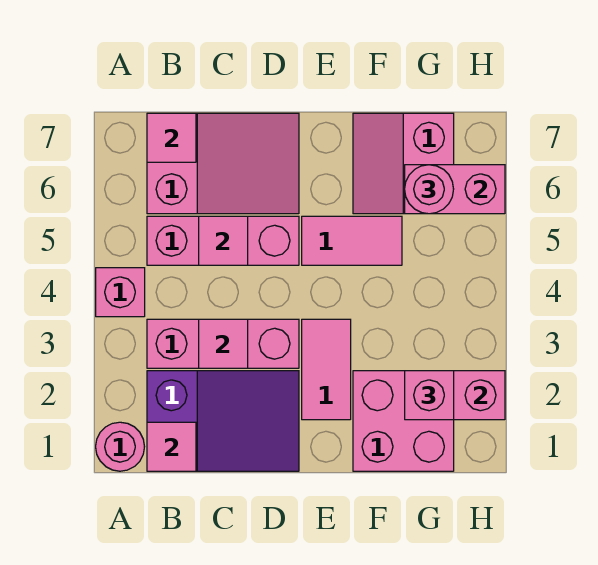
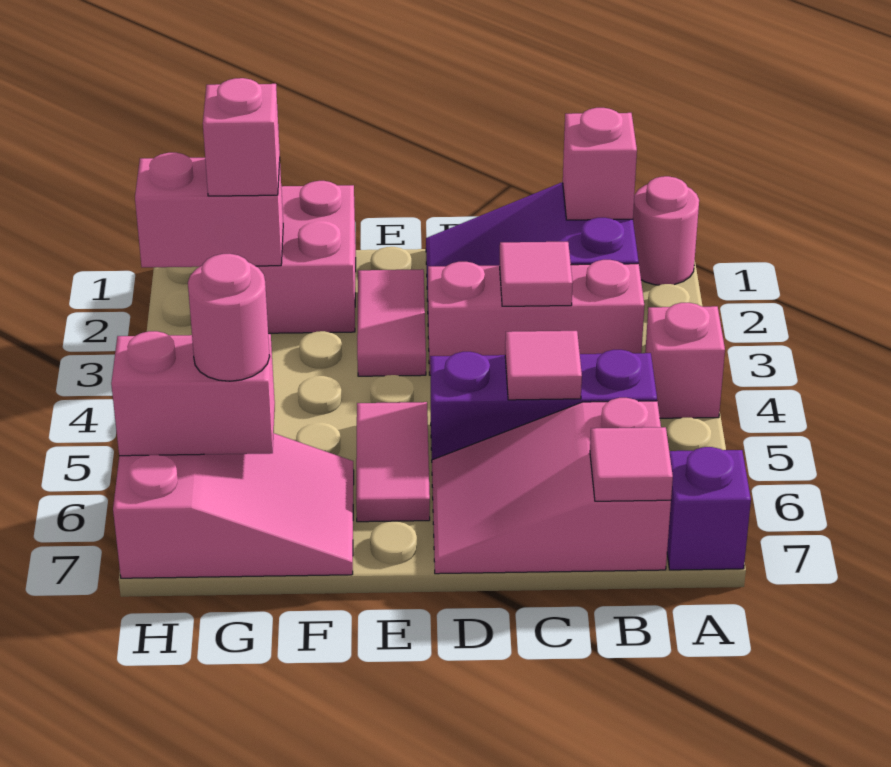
none -> purple 1x1 brick [667,447,751,570]
pink 1x1 tile [147,422,196,471] -> pink 1x1 brick [563,108,637,220]
pink 1x3 brick [147,216,299,265] -> purple 1x3 brick [430,350,657,460]
pink 1x2 tile [302,216,402,265] -> pink 1x2 tile turned to [356,402,430,522]
pink 2x2 slope [353,113,454,214] -> pink 2x3 slope [113,433,354,578]

